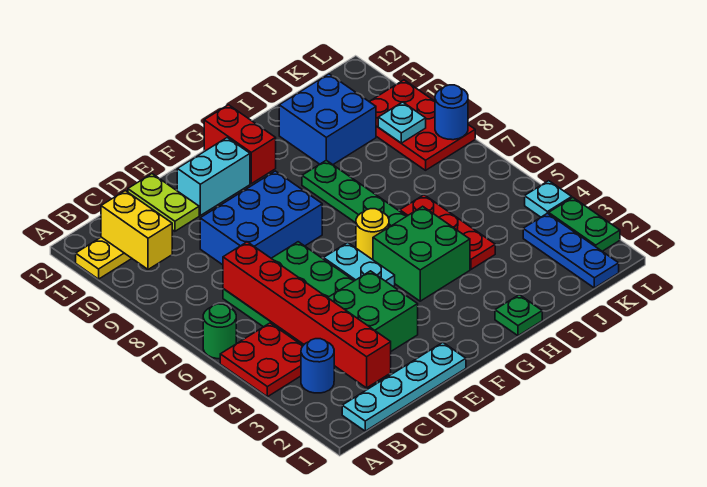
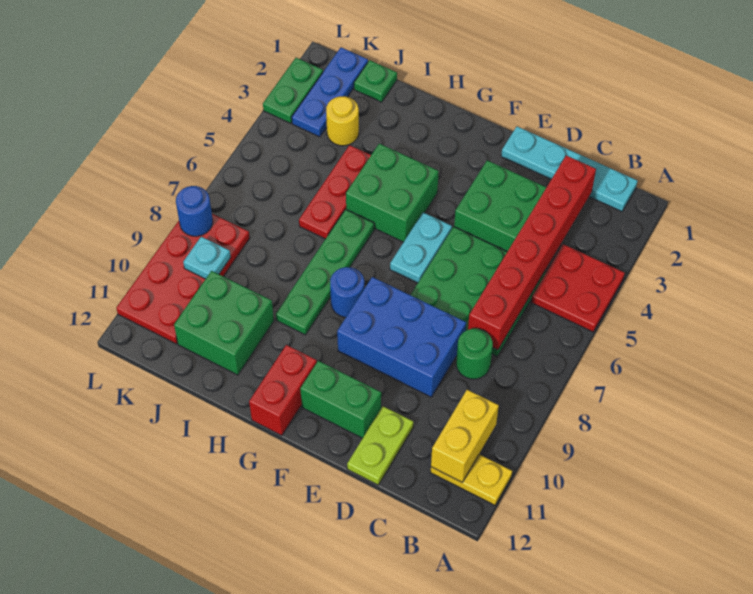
green 1x1 round brick [203,304,236,359] -> green 1x1 round brick moved to [456,329,493,379]
blue 1x1 round brick [301,339,334,393] -> blue 1x1 round brick moved to [330,267,364,317]
cyan 1x2 brick [177,138,250,215] -> green 1x2 brick [300,361,381,438]
yellow 1x1 round brick [356,209,389,260] -> yellow 1x1 round brick moved to [326,96,359,146]
green 1x1 plate [495,295,542,336] -> green 1x1 plate moved to [354,60,397,102]
blue 2x2 brick [279,74,376,165] -> green 2x2 brick [174,271,274,375]
red 2x3 plate [369,80,475,170] -> red 2x4 plate [116,214,250,344]
cyan 1x1 plate [525,181,572,217] -> none

